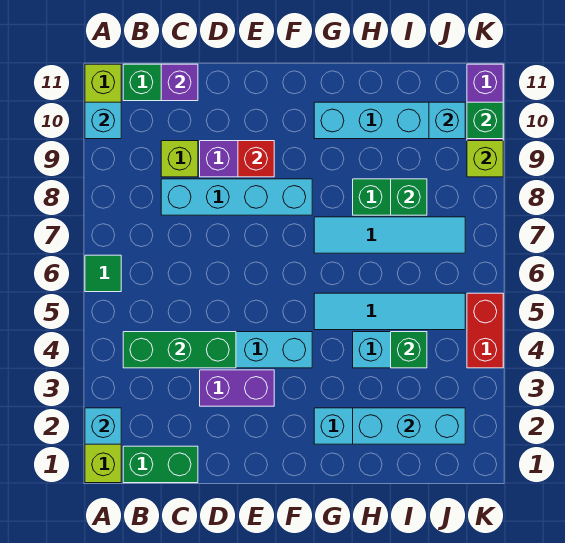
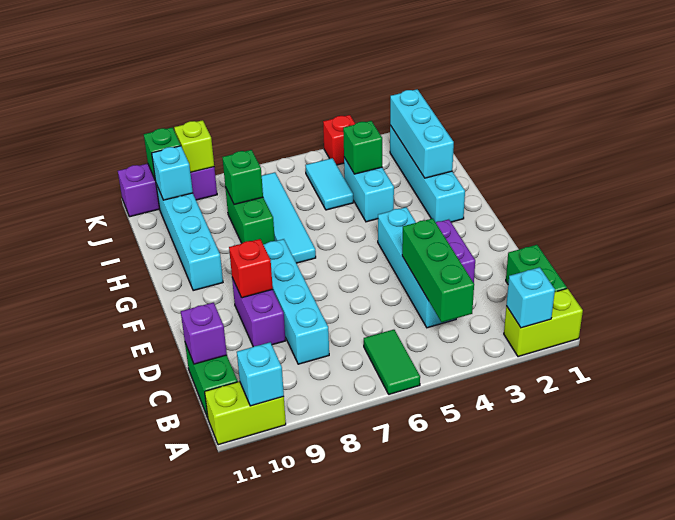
green 1x1 tile [85,255,121,292] -> green 1x2 tile [364,330,420,394]
lime 1x1 brick [161,141,198,177] -> none
cyan 1x4 tile [314,293,465,330] -> cyan 1x2 tile [305,158,353,210]
red 1x2 brick [467,293,503,368] -> red 1x1 brick [323,115,355,165]

